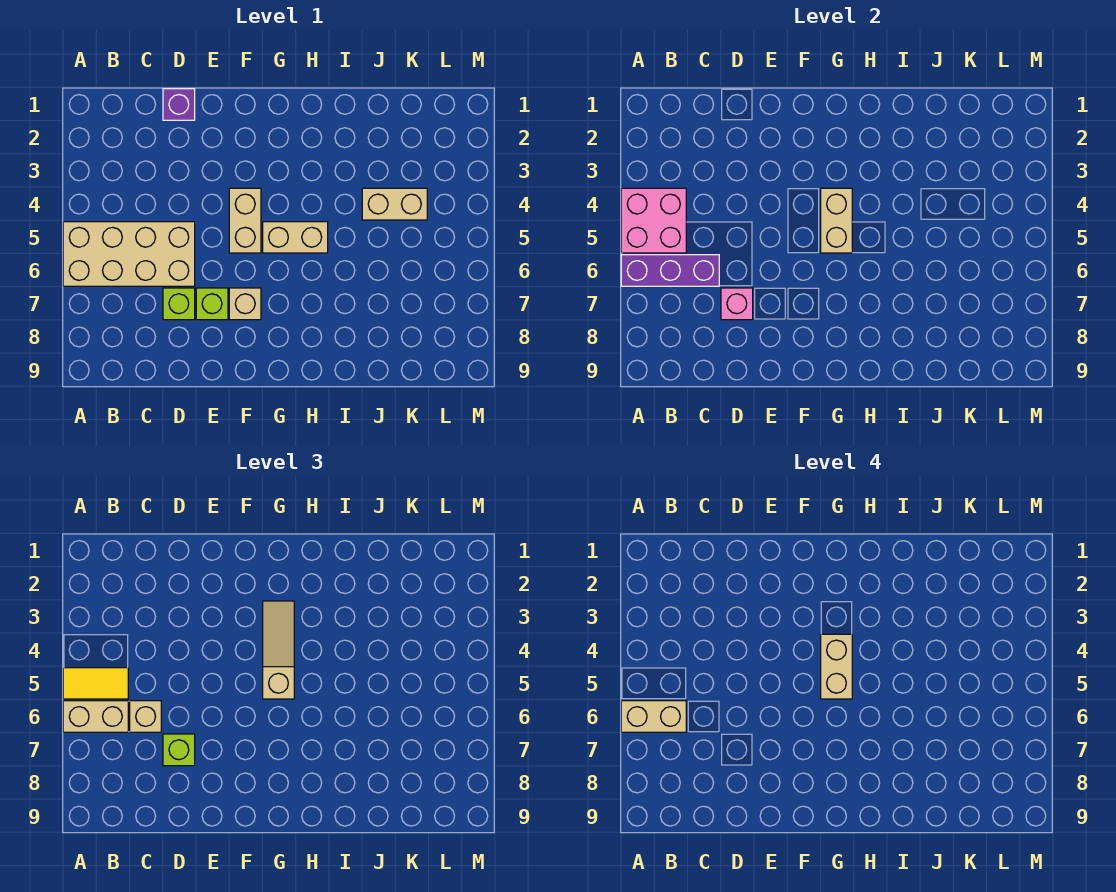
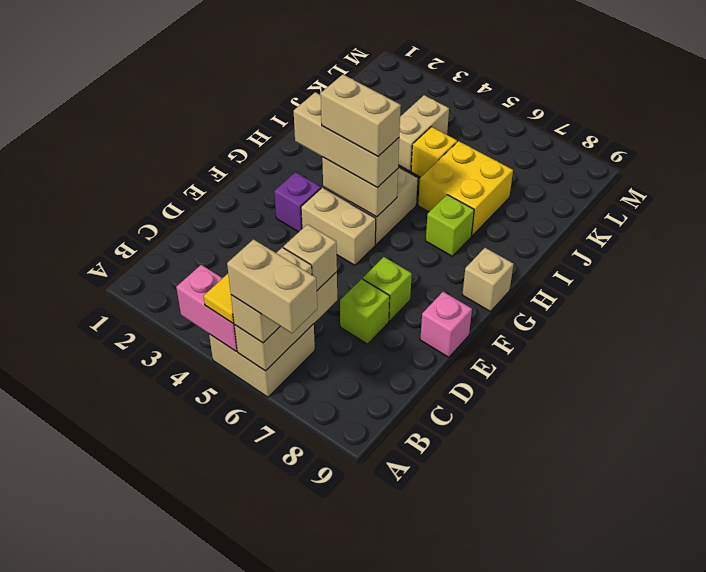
pink 2x2 brick [621,188,686,253] -> pink 1x2 brick [176,265,237,351]
tan 2x4 brick [63,222,195,286] -> tan 2x2 brick [209,324,315,397]
purple 1x3 brick [621,255,719,286] -> tan 1x3 brick [234,272,337,371]
tan 1x2 brick [621,701,686,732] -> tan 1x2 brick turned to [227,239,317,333]
purple 1x1 brick [163,89,195,120] -> purple 1x1 brick moved to [274,172,321,232]
pink 1x1 brick [721,288,753,320] -> pink 1x1 brick moved to [420,292,472,357]
lime 1x1 brick [163,734,195,766] -> lime 1x1 brick moved to [426,195,474,256]
tan 1x1 brick [229,288,261,320] -> tan 1x1 brick moved to [462,248,514,312]
tan 1x3 slope [263,601,294,699] -> tan 1x3 brick [294,92,399,188]
none -> yellow 2x2 brick [418,141,513,236]
none -> yellow 1x1 brick [411,127,457,177]

